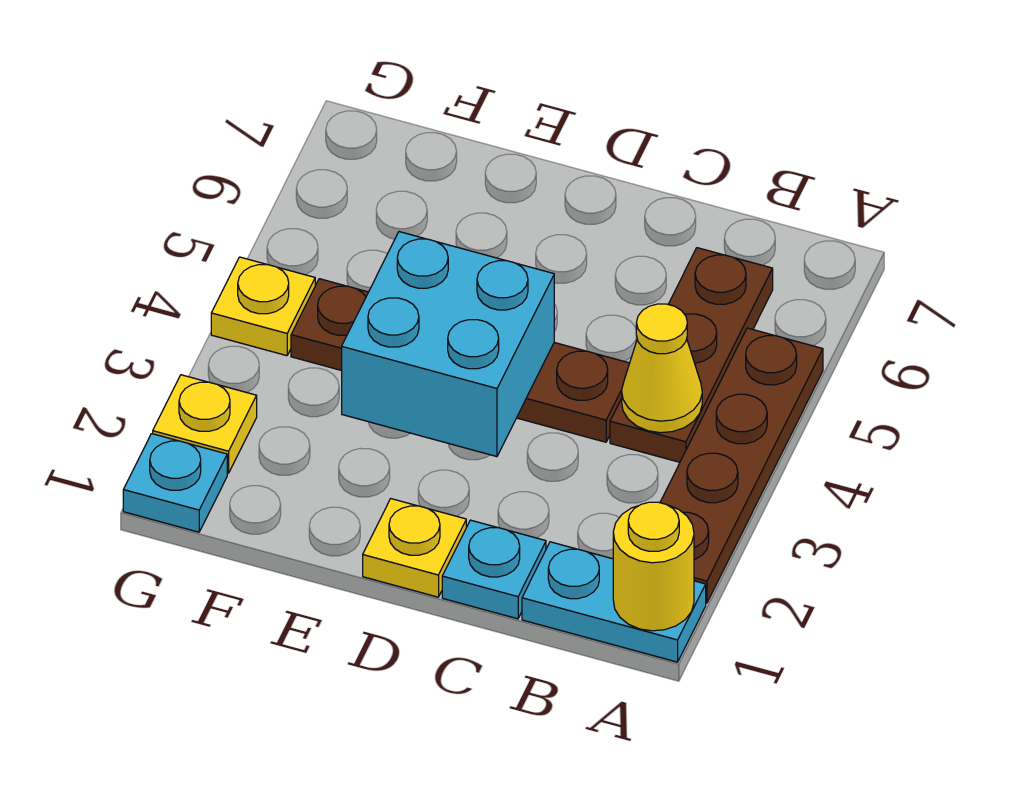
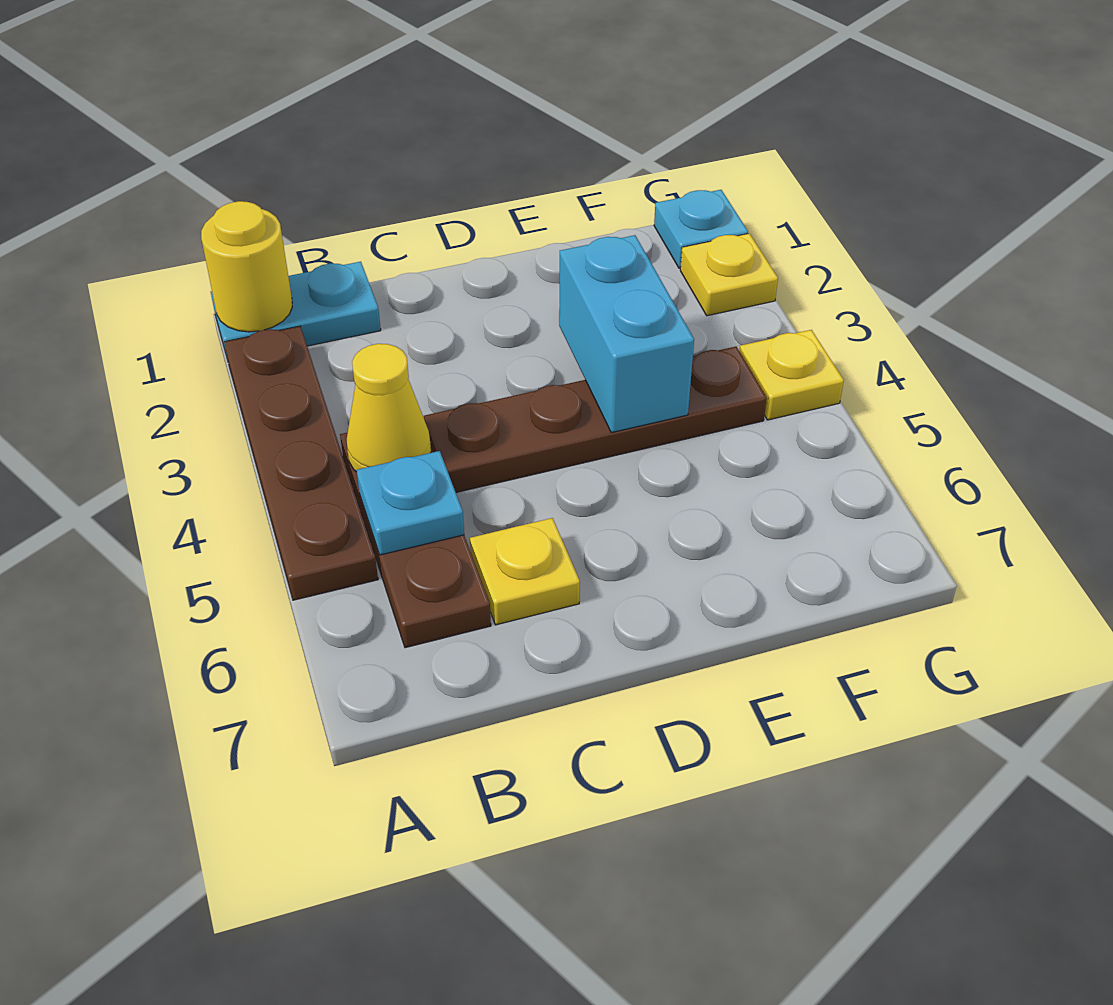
cyan 1x1 plate [442,520,546,619] -> cyan 1x1 plate moved to [356,451,464,555]
yellow 1x1 plate [363,499,466,597] -> yellow 1x1 plate moved to [470,518,580,625]
cyan 2x2 brick [342,232,554,457] -> cyan 1x2 brick [559,235,694,433]

